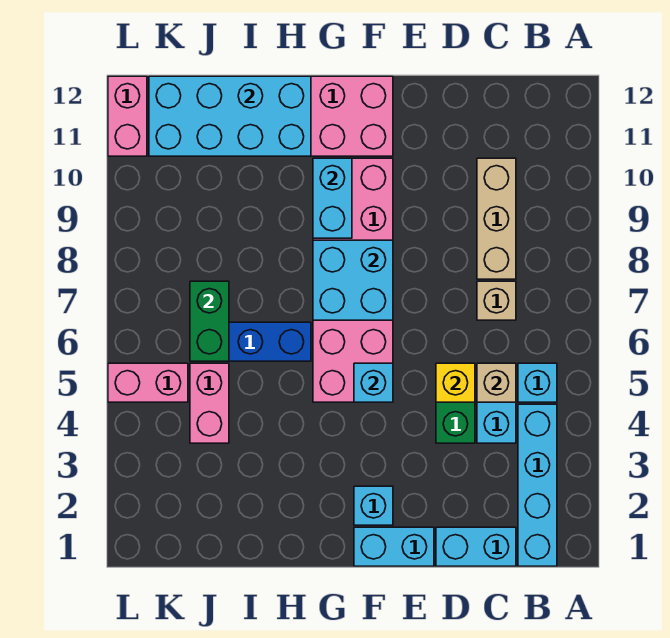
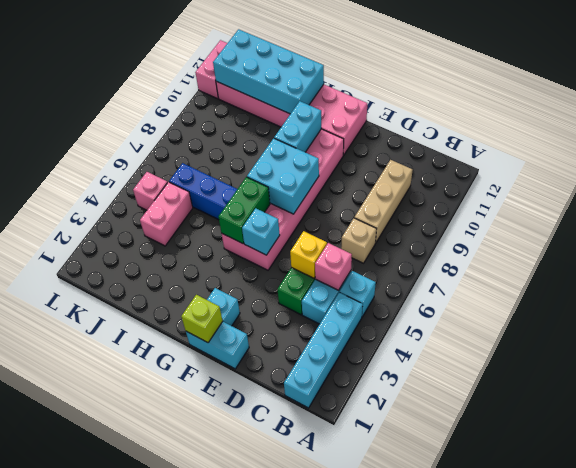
cyan 1x2 brick [436,527,516,566] -> none
tan 1x1 brick [477,363,516,402] -> pink 1x1 brick [315,243,352,291]
none -> lime 1x1 brick [181,295,223,343]
green 1x2 brick [190,281,229,361] -> green 1x2 brick moved to [219,177,270,244]
pink 1x2 brick [108,363,188,402] -> pink 1x1 brick [133,172,168,210]

